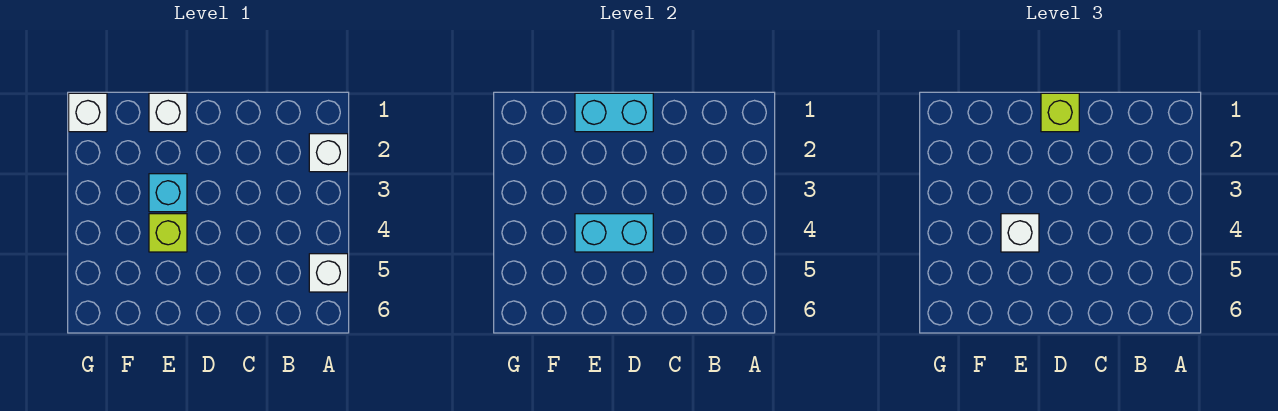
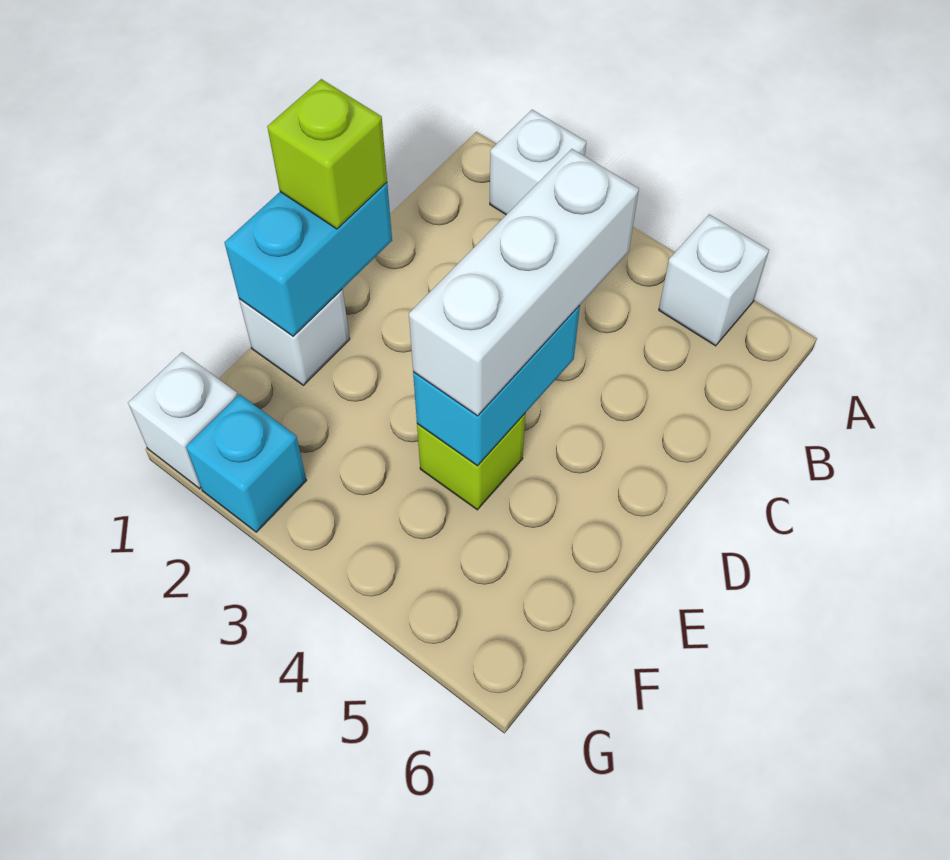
cyan 1x1 brick [149,174,187,212] -> cyan 1x1 brick moved to [186,394,307,532]
white 1x1 brick [1001,214,1039,252] -> white 1x3 brick [409,149,639,416]

